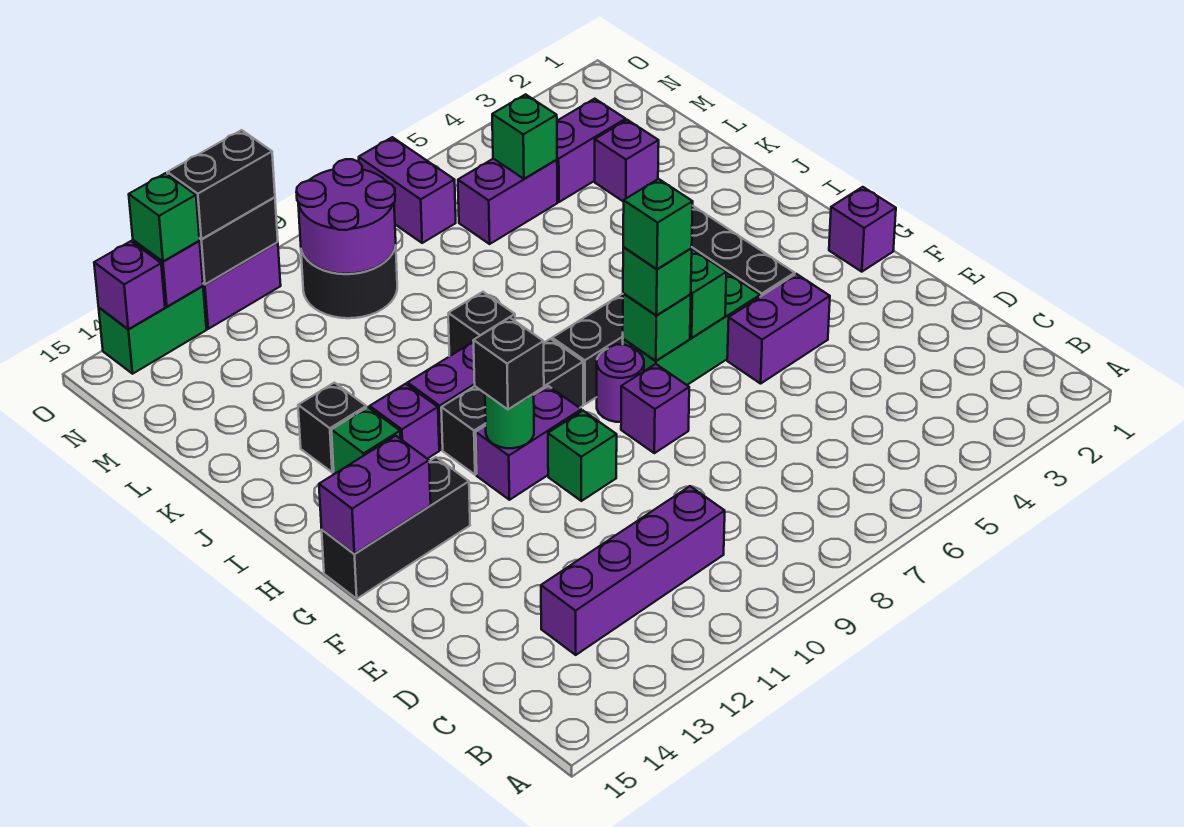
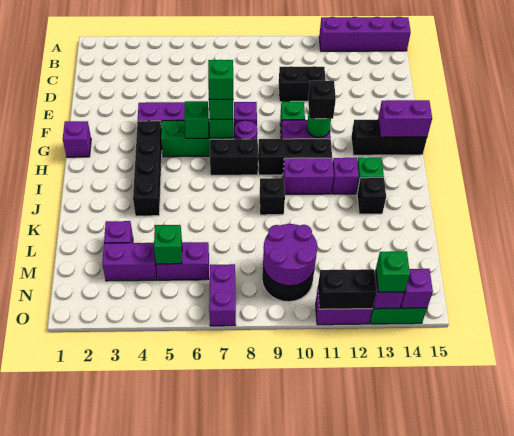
purple 1x4 brick [541,486,725,655] -> purple 1x4 brick moved to [319,17,411,51]
black 1x2 brick [167,130,275,239] -> black 1x2 brick moved to [278,66,326,102]

